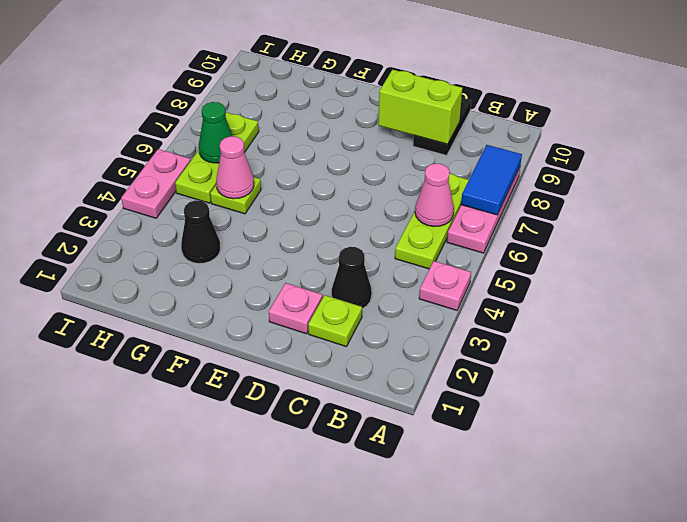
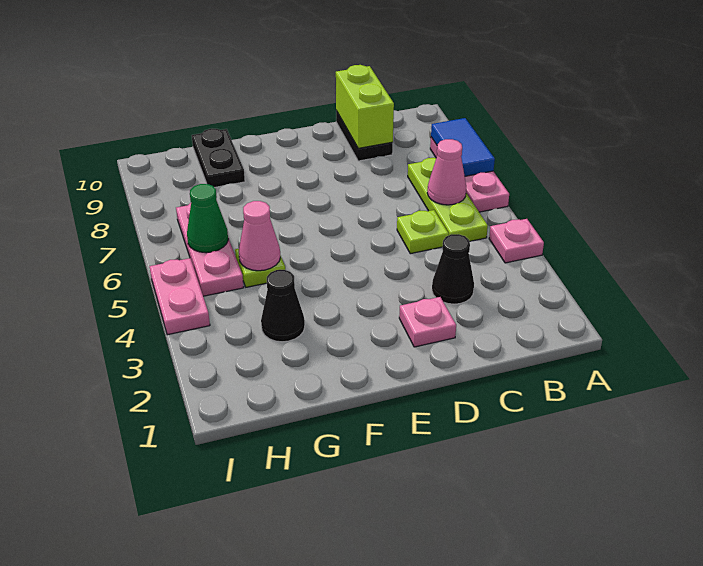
lime 1x1 plate [308,295,362,346] -> lime 1x1 plate moved to [397,210,449,254]
lime 1x2 brick [378,70,462,144] -> lime 1x2 brick turned to [336,65,394,148]
none -> black 1x2 plate [192,129,245,188]
lime 1x3 plate [175,112,259,203] -> pink 1x3 plate [176,203,244,296]

